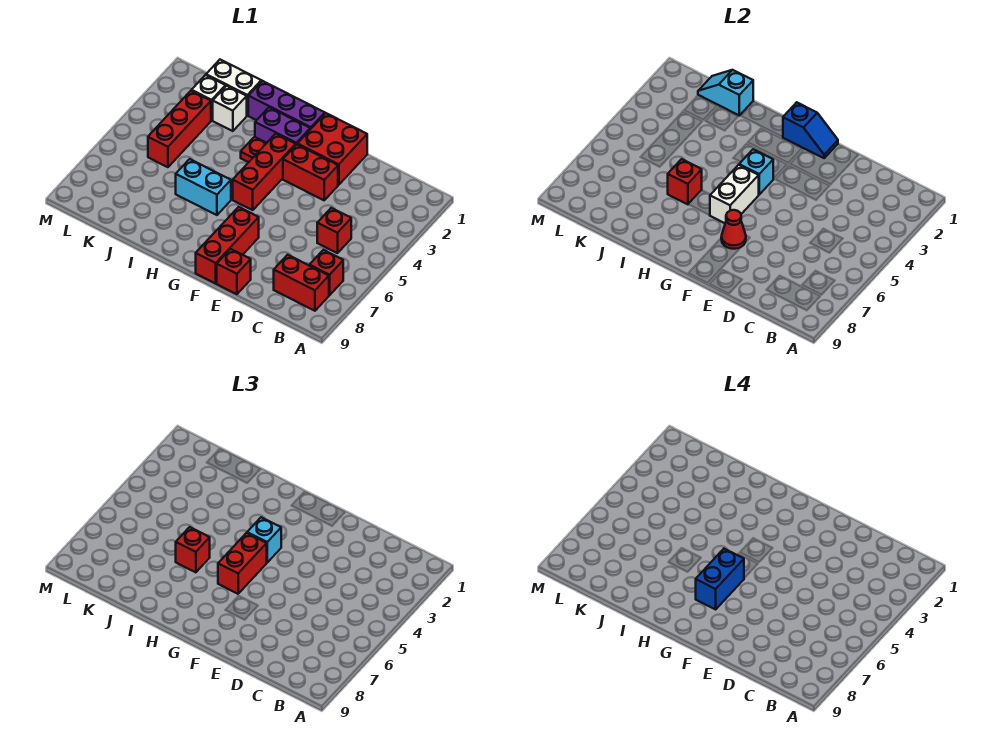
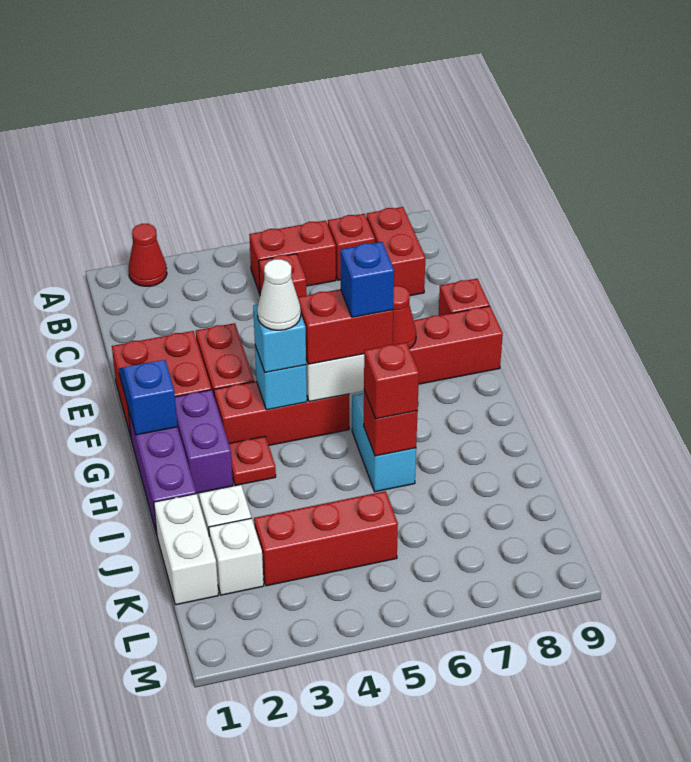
none -> red 1x1 cone [129,224,167,286]
none -> red 1x2 brick [249,221,336,294]
none -> white 1x1 cone [257,259,301,330]
blue 1x2 brick [696,549,744,609] -> blue 1x1 brick [340,242,394,317]
cyan 1x2 slope [698,70,753,115] -> none

